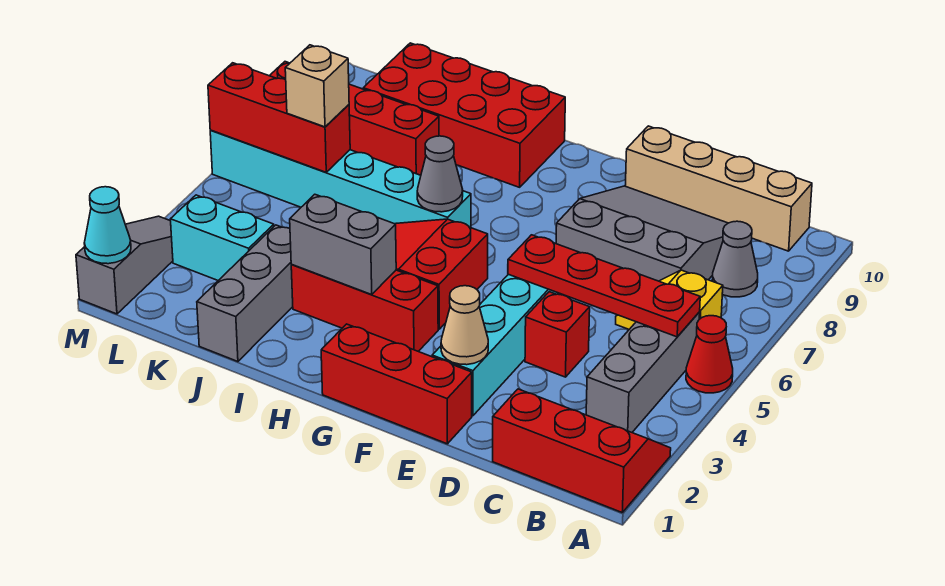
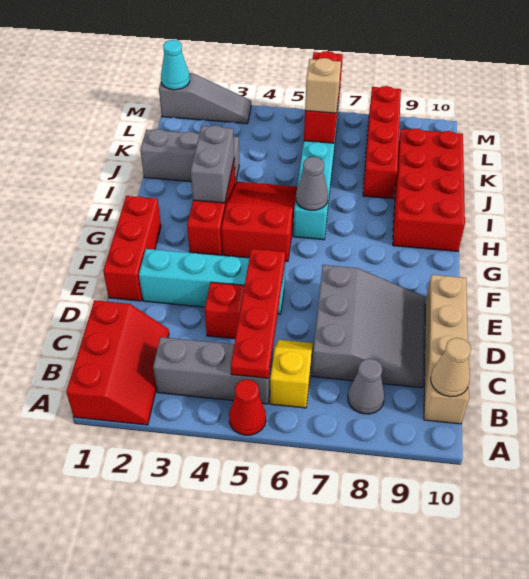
tan 1x1 cone [441,286,488,365] -> tan 1x1 cone moved to [431,338,471,397]
cyan 1x2 brick [170,195,274,280] -> none

